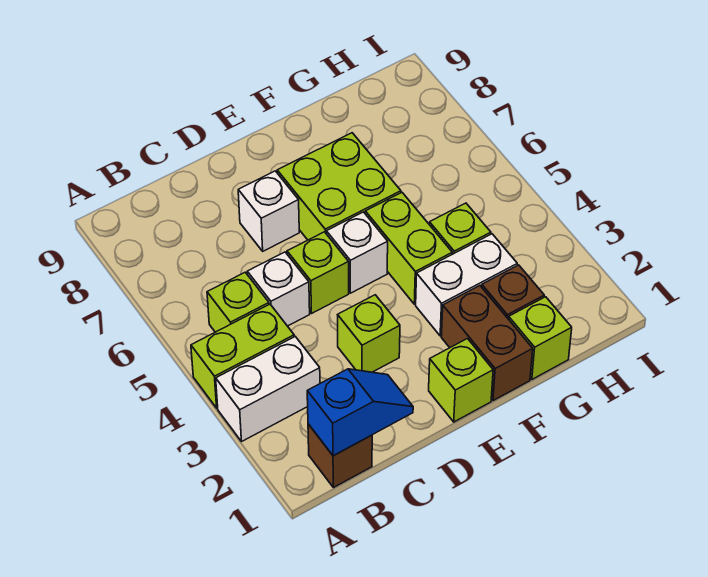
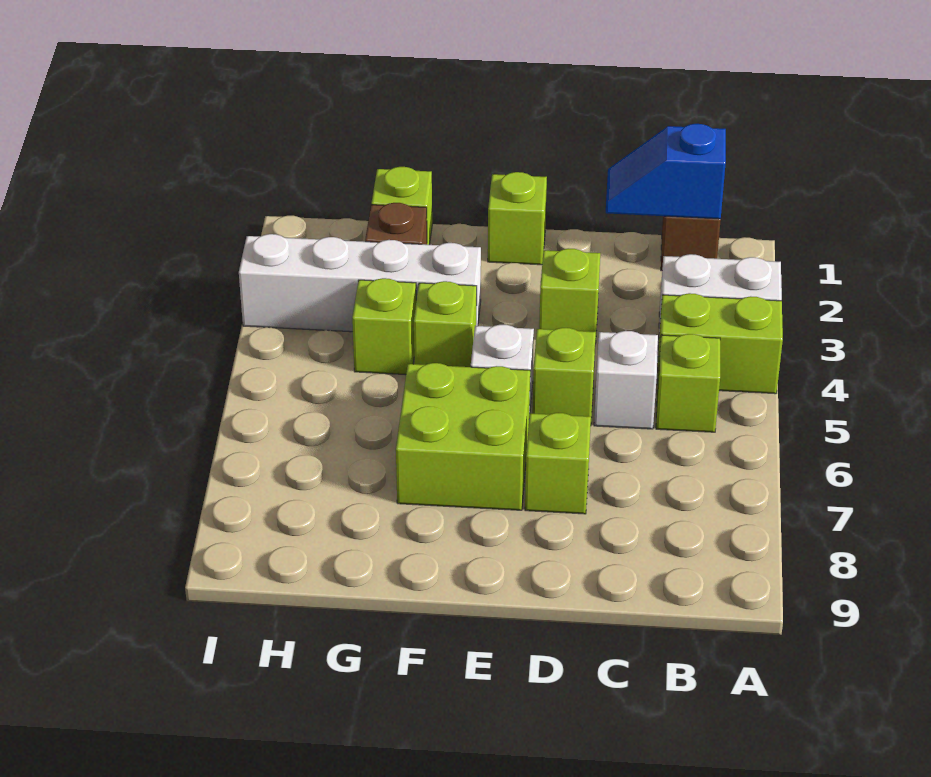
white 1x1 brick [238,171,299,251] -> lime 1x1 brick [525,413,591,514]
brown 1x2 brick [441,286,533,401] -> none
white 1x2 brick [416,234,517,336] -> white 1x4 brick [239,234,481,332]
lime 1x2 brick [365,193,452,304] -> lime 1x1 brick [414,281,477,367]

